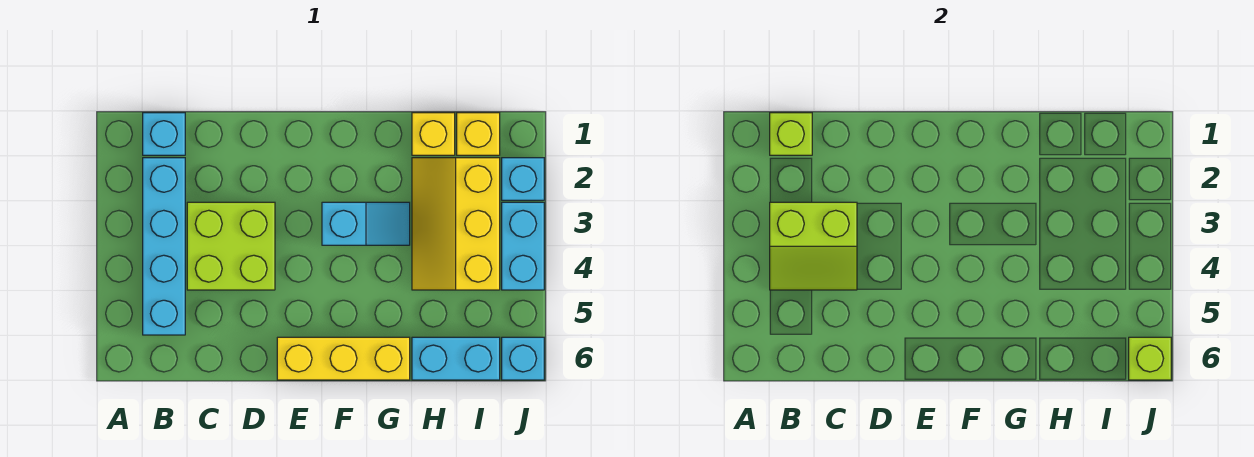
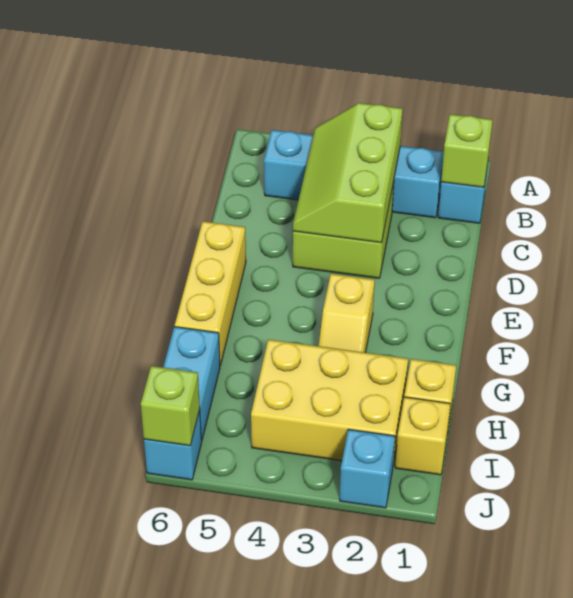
lime 2x2 slope [770,202,857,290] -> lime 2x3 slope [293,103,403,243]
cyan 1x2 slope [322,202,410,245] -> yellow 1x2 slope [319,274,375,353]
yellow 2x3 slope [412,158,500,290] -> yellow 2x3 brick [251,339,408,465]
cyan 1x2 brick [502,202,544,290] -> none

